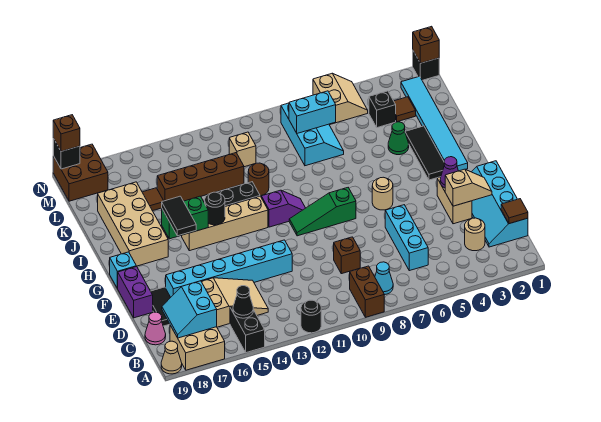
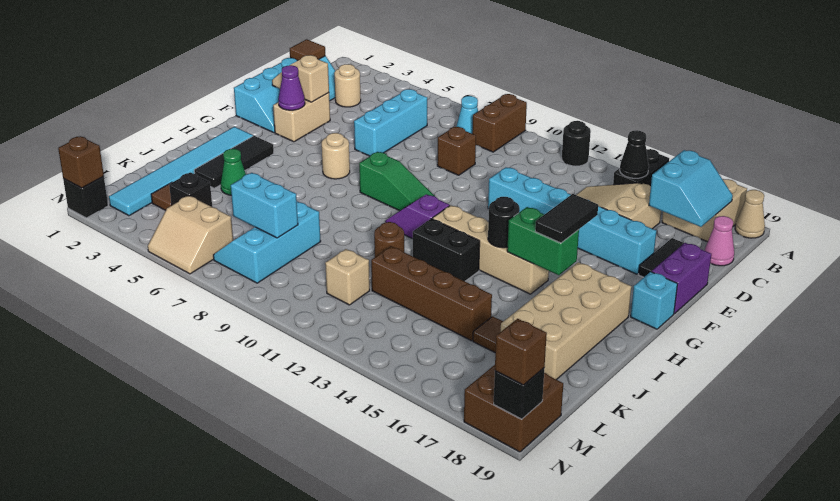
tan 2x2 slope [313,73,368,125] -> tan 2x2 slope turned to [148,196,233,274]

